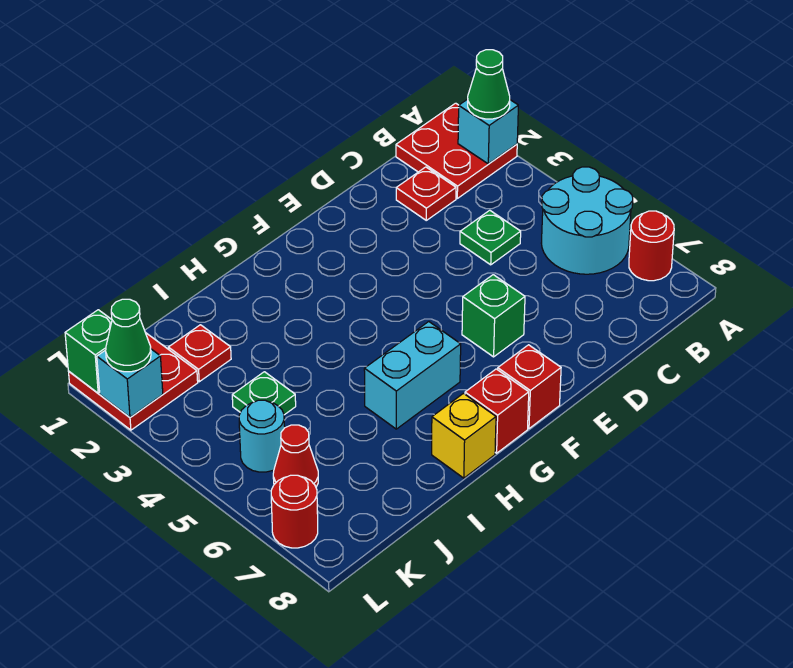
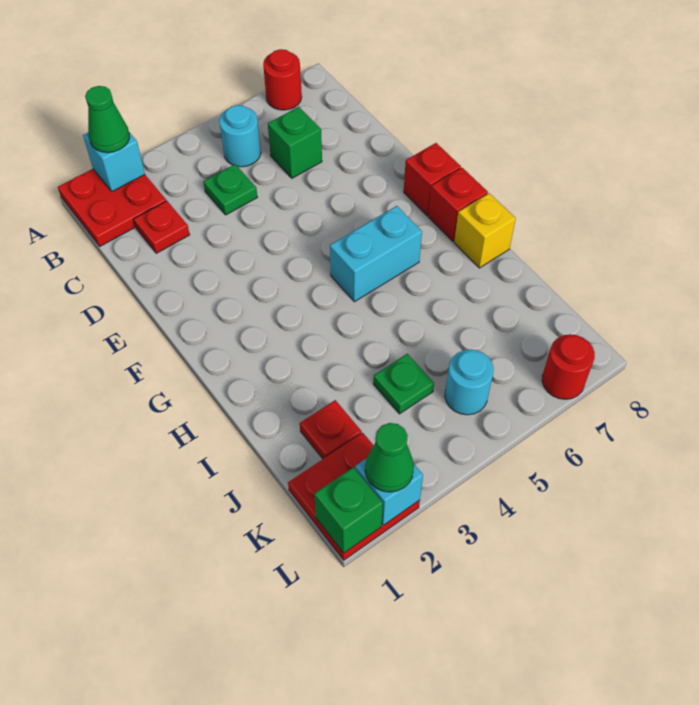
cyan 2x2 round brick [541,167,633,274] -> cyan 1x1 round brick [219,105,261,167]
green 1x1 brick [462,275,525,357] -> green 1x1 brick moved to [268,107,322,178]
cyan 1x2 brick [364,322,461,429] -> cyan 1x2 brick turned to [330,206,422,302]
red 1x1 cone [273,425,318,487] -> none

